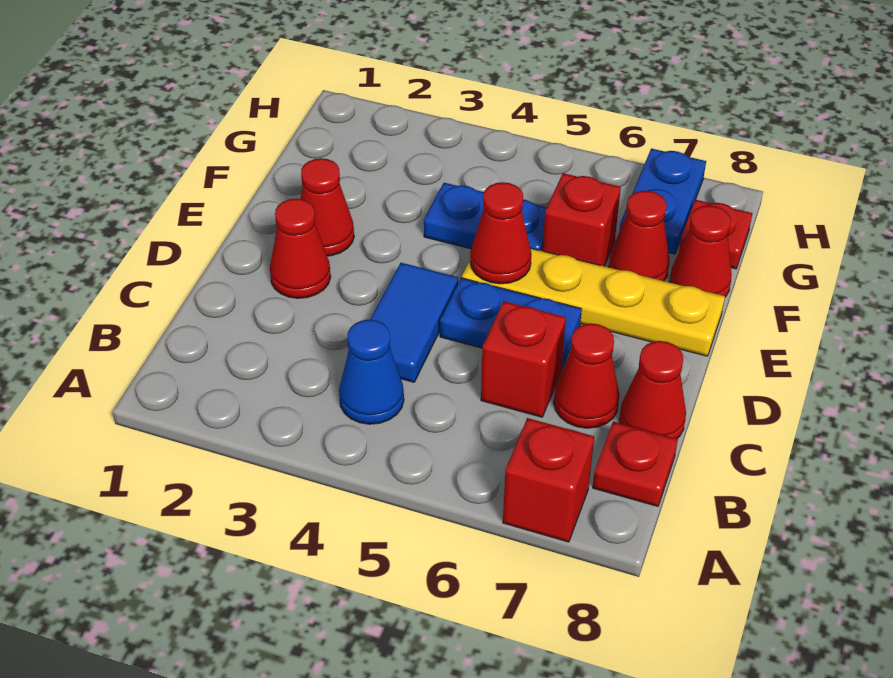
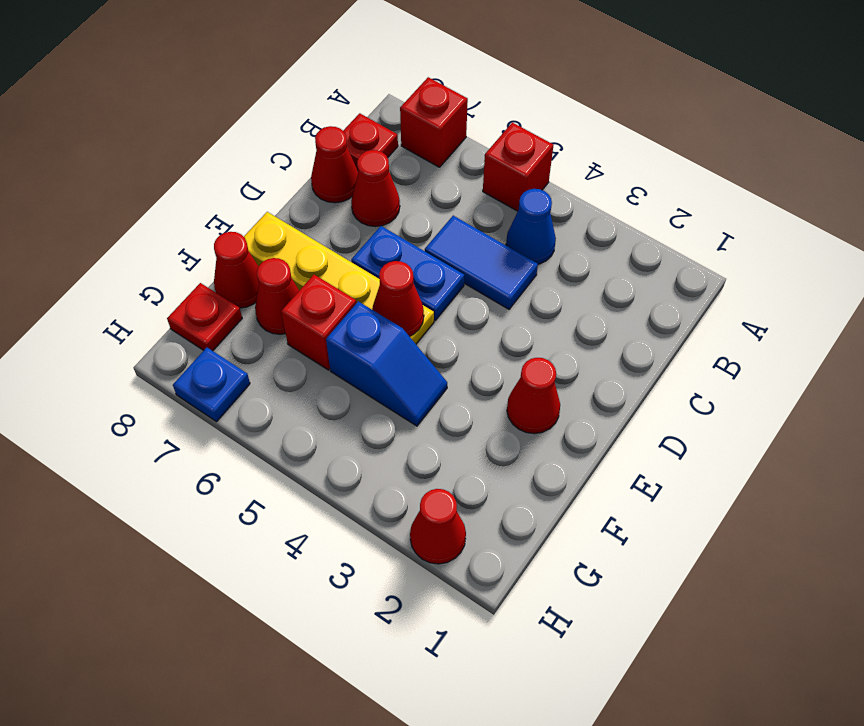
blue 1x2 tile [370,263,458,382] -> blue 1x2 tile turned to [425,216,538,309]
red 1x1 brick [481,301,566,417] -> red 1x1 brick moved to [483,122,554,211]
red 1x1 cone [270,199,331,298] -> red 1x1 cone moved to [410,489,466,564]
blue 1x2 plate [424,183,547,251] -> blue 1x2 slope [326,301,447,426]
blue 1x2 plate [620,149,706,254] -> blue 1x1 plate [173,348,250,422]

